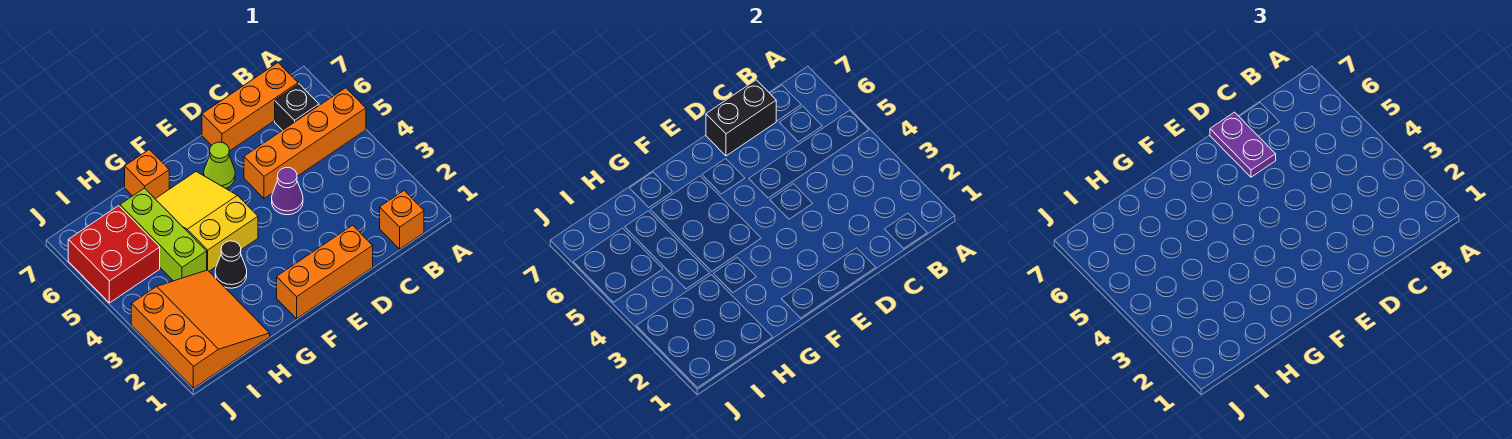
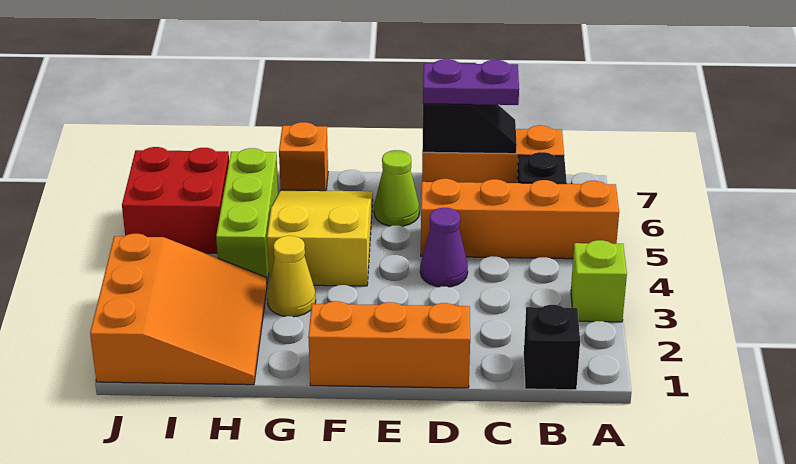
none -> lime 1x1 brick [571,240,627,322]
orange 1x1 brick [380,191,424,249] -> black 1x1 brick [524,305,580,390]
black 1x2 brick [706,80,776,156] -> black 1x2 slope [422,104,517,154]
purple 1x2 plate [1210,112,1276,177] -> purple 1x2 plate turned to [423,59,519,105]
black 1x1 cone [215,241,247,288] -> yellow 1x1 cone [267,236,316,317]

